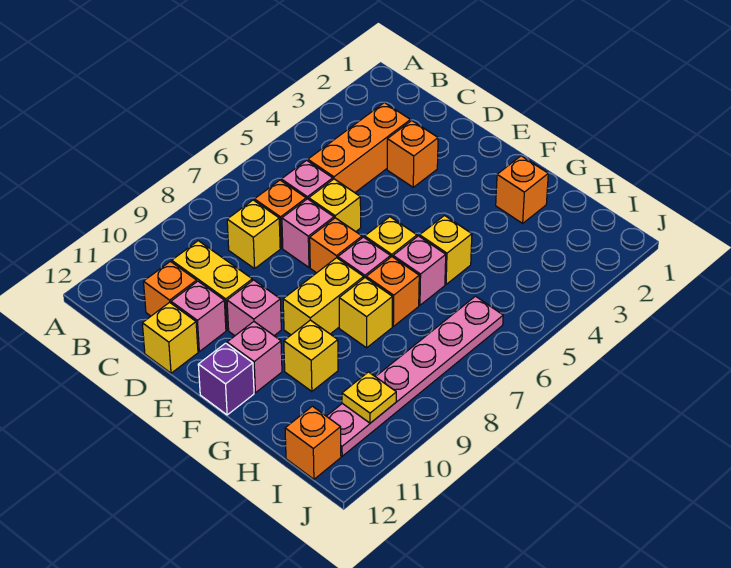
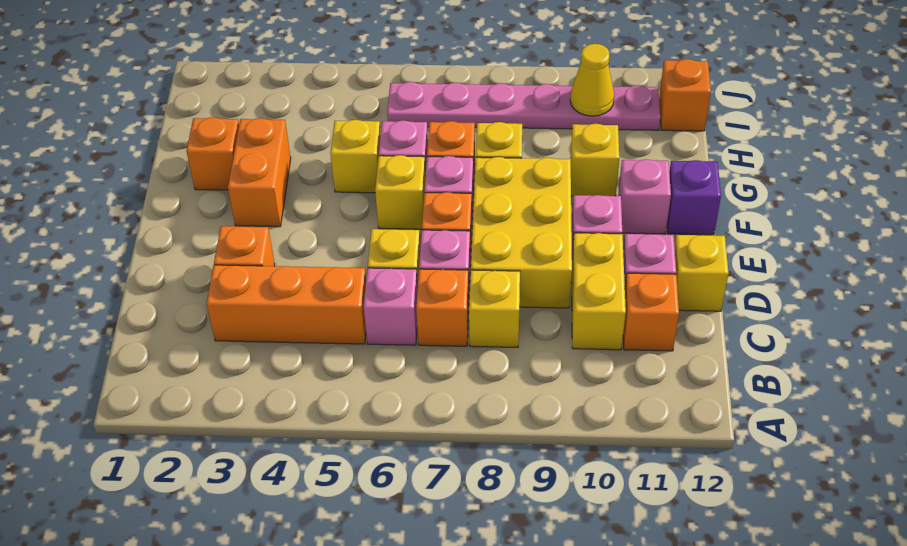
none -> orange 1x2 brick [228,118,291,227]
yellow 1x2 brick [283,258,364,335] -> yellow 2x3 brick [470,157,572,308]
yellow 1x1 plate [342,372,396,423] -> yellow 1x1 cone [570,44,614,116]

